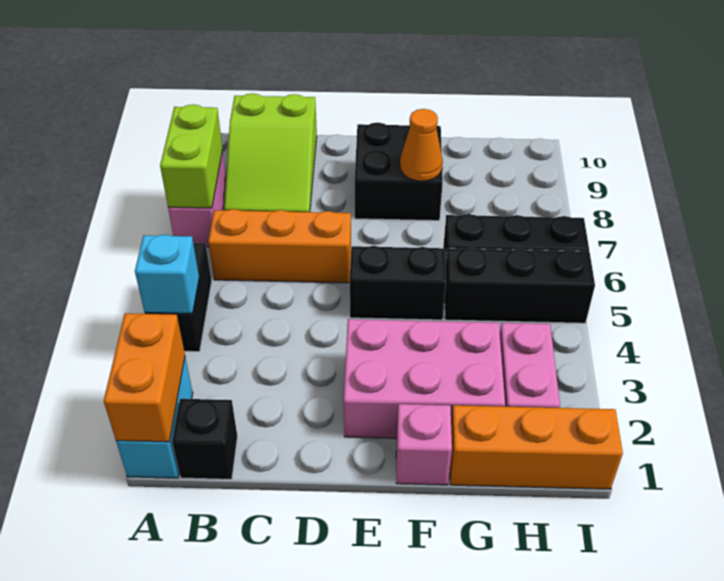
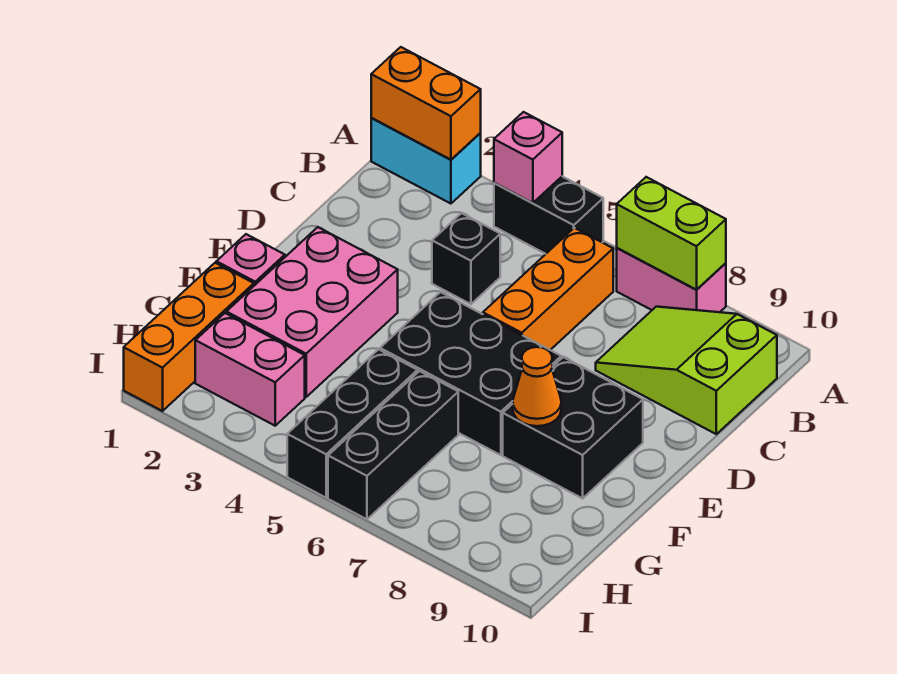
cyan 1x1 brick [135,235,199,314] -> pink 1x1 brick [494,112,562,203]
black 1x1 brick [172,399,237,479] -> black 1x1 brick moved to [432,213,500,304]
black 1x2 brick [350,246,446,320] -> black 2x3 brick [380,292,561,455]

